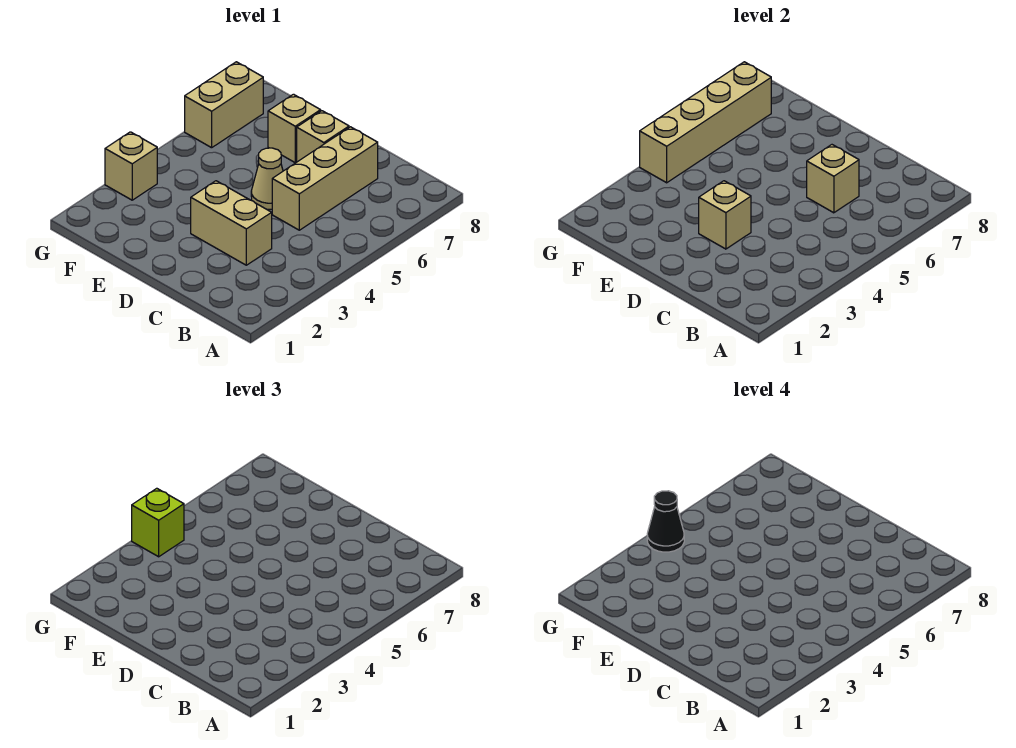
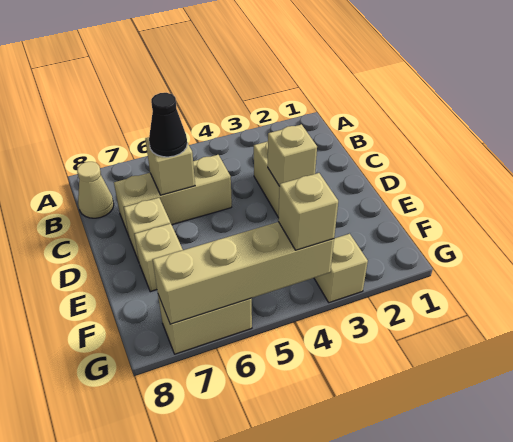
tan 1x1 cone [251,148,283,209] -> tan 1x1 cone moved to [77,162,114,218]
lime 1x1 brick [132,488,184,557] -> tan 1x1 brick [278,173,338,250]
black 1x1 cone [647,491,684,552] -> black 1x1 cone moved to [149,93,187,157]

